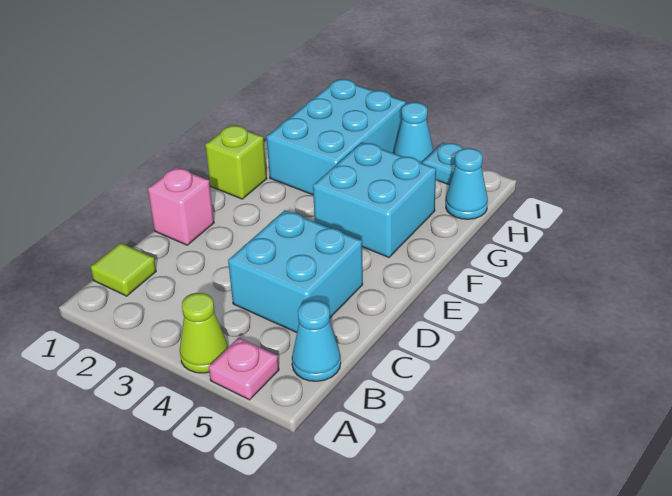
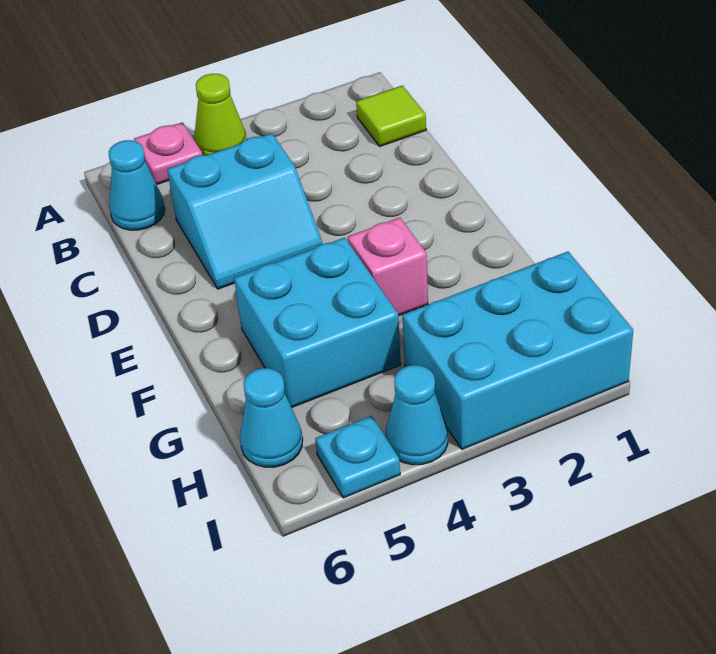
cyan 2x2 brick [228,210,363,333] -> cyan 2x2 slope [167,133,322,289]
pink 1x1 brick [148,167,214,245] -> pink 1x1 brick moved to [348,218,428,316]
lime 1x1 brick [205,125,267,199] -> none
cyan 2x3 brick [267,79,406,195] -> cyan 2x3 brick turned to [402,252,633,449]

